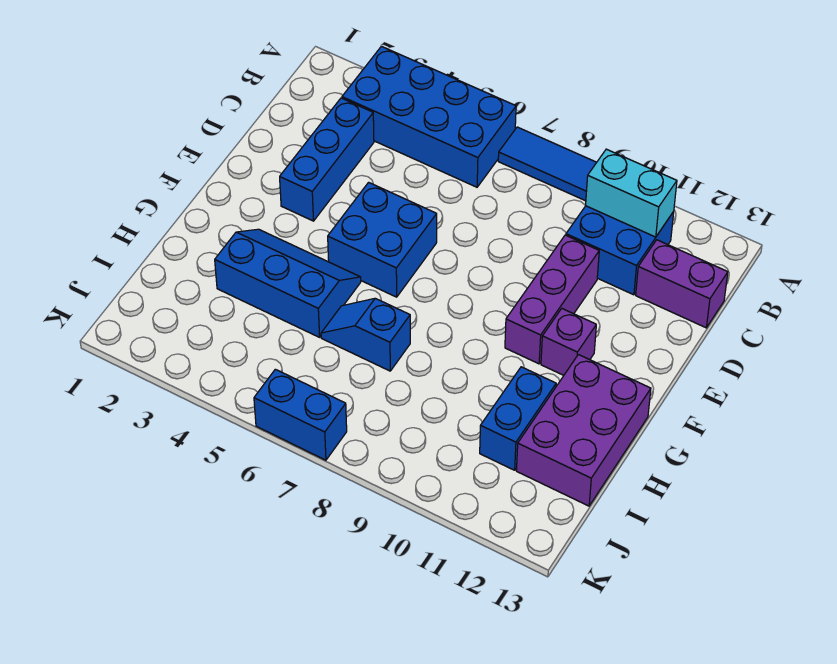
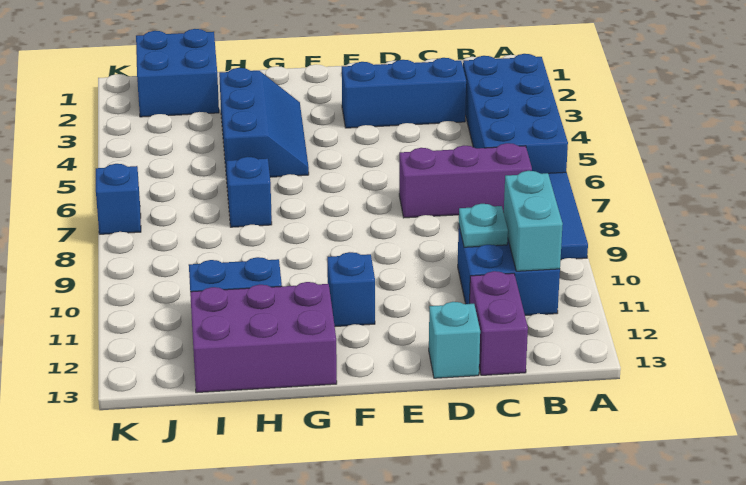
none -> cyan 1x1 plate [459,204,508,247]
purple 1x3 brick [505,235,599,364] -> purple 1x3 brick moved to [399,143,532,218]
none -> cyan 1x1 brick [429,302,480,378]
blue 2x2 brick [328,182,437,297] -> blue 2x2 brick moved to [136,29,219,117]
purple 1x1 brick [541,309,596,375] -> blue 1x1 brick [327,252,375,327]
blue 1x2 brick [254,369,347,460] -> blue 1x1 brick [96,164,141,234]

